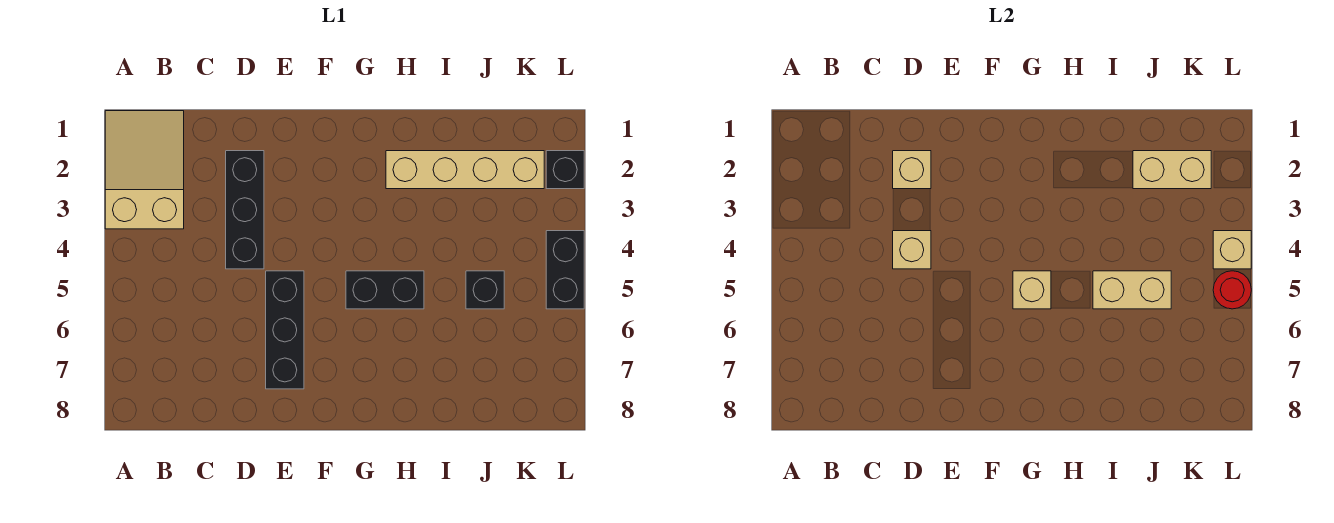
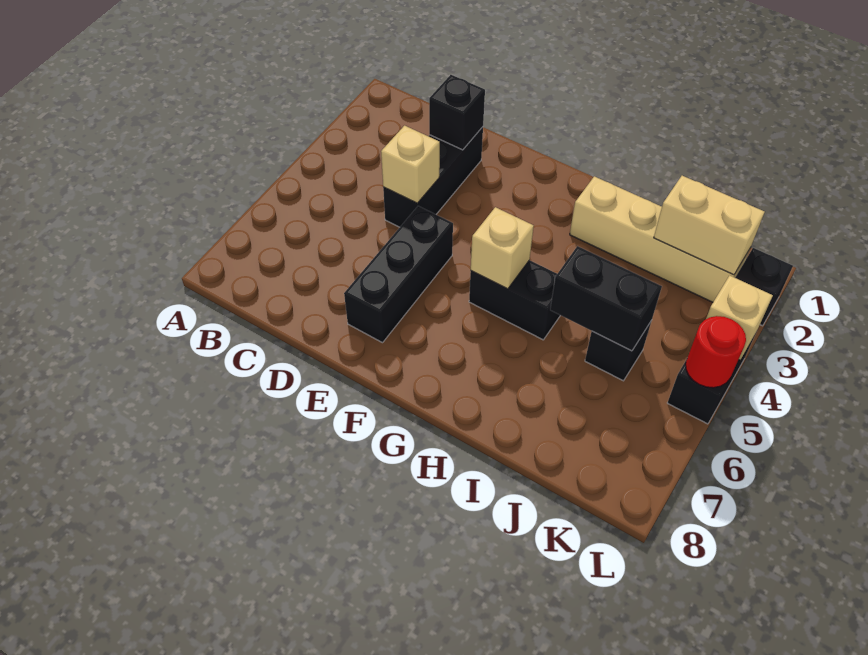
tan 2x3 slope [105,111,184,229] -> none
tan 1x1 brick [893,151,931,189] -> black 1x1 brick [429,75,485,150]
tan 1x2 brick [1093,271,1171,309] -> black 1x2 brick [550,246,662,351]

